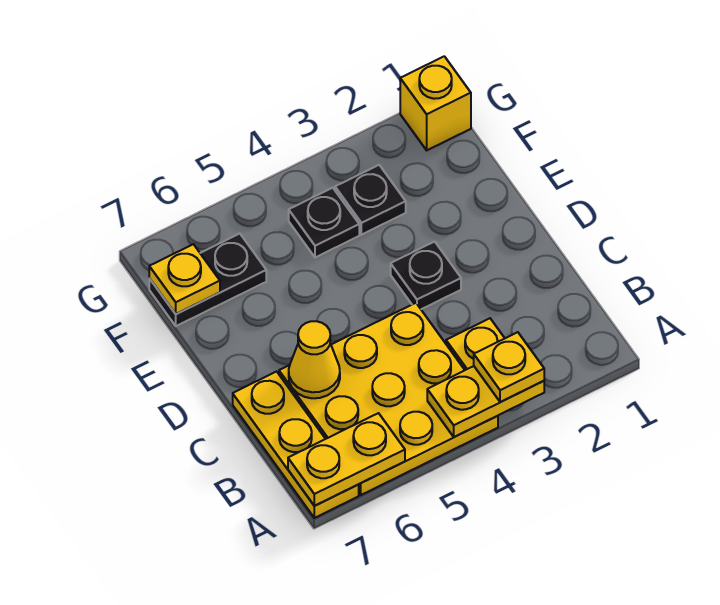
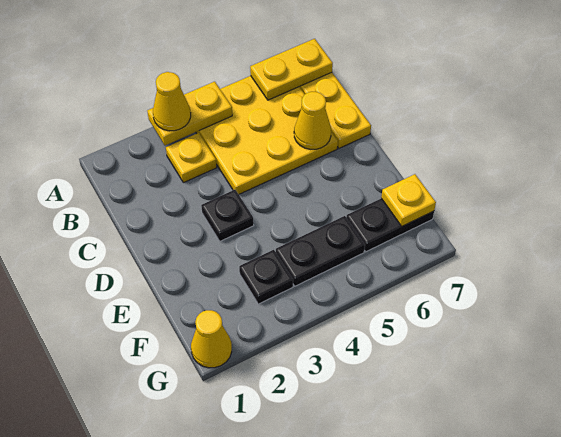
yellow 1x1 plate [474,332,544,402] -> yellow 1x1 cone [153,72,191,131]
black 1x1 plate [289,188,359,258] -> black 1x2 plate [276,216,365,286]
yellow 1x1 brick [400,56,471,150] -> yellow 1x1 cone [191,310,232,368]

